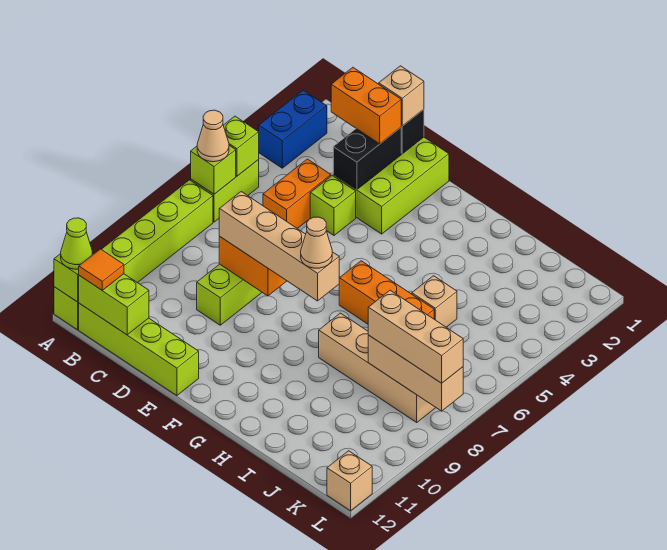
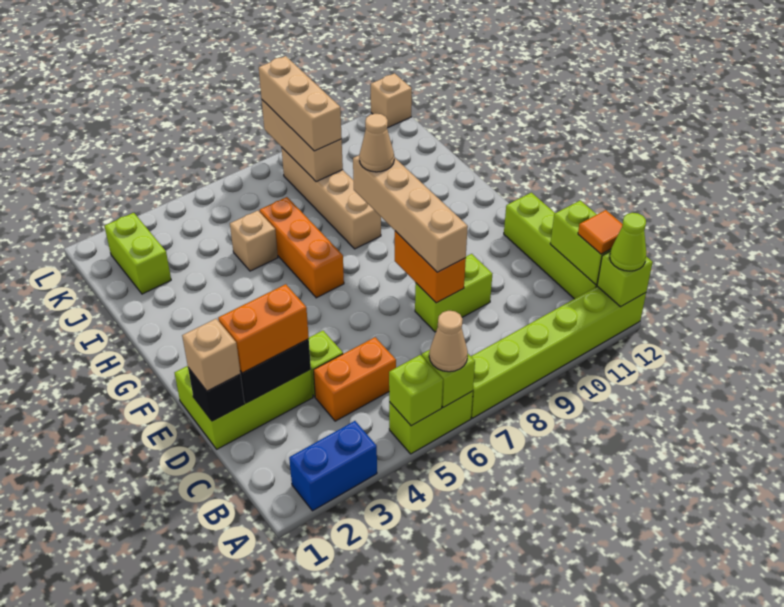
orange 1x2 brick [331,67,401,144] -> orange 1x2 brick turned to [218,284,309,373]
none -> lime 1x2 brick [105,213,171,294]

